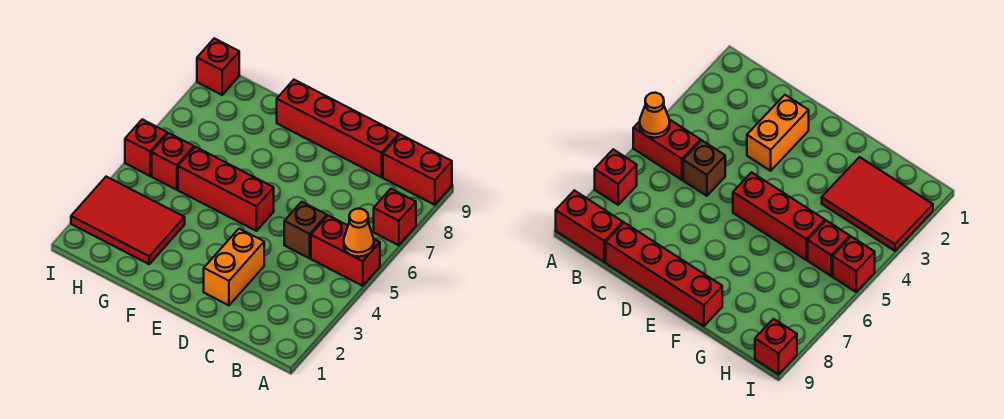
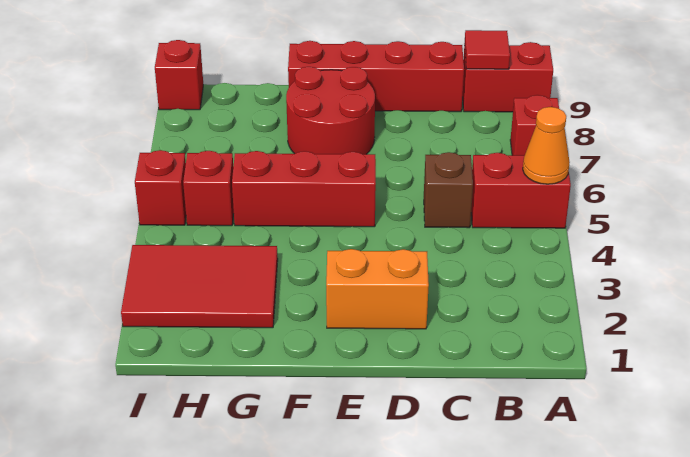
none -> red 1x1 tile [464,30,510,69]
orange 1x2 brick [204,229,264,305] -> orange 1x2 brick turned to [326,249,429,329]
none -> red 2x2 round brick [286,67,375,154]

